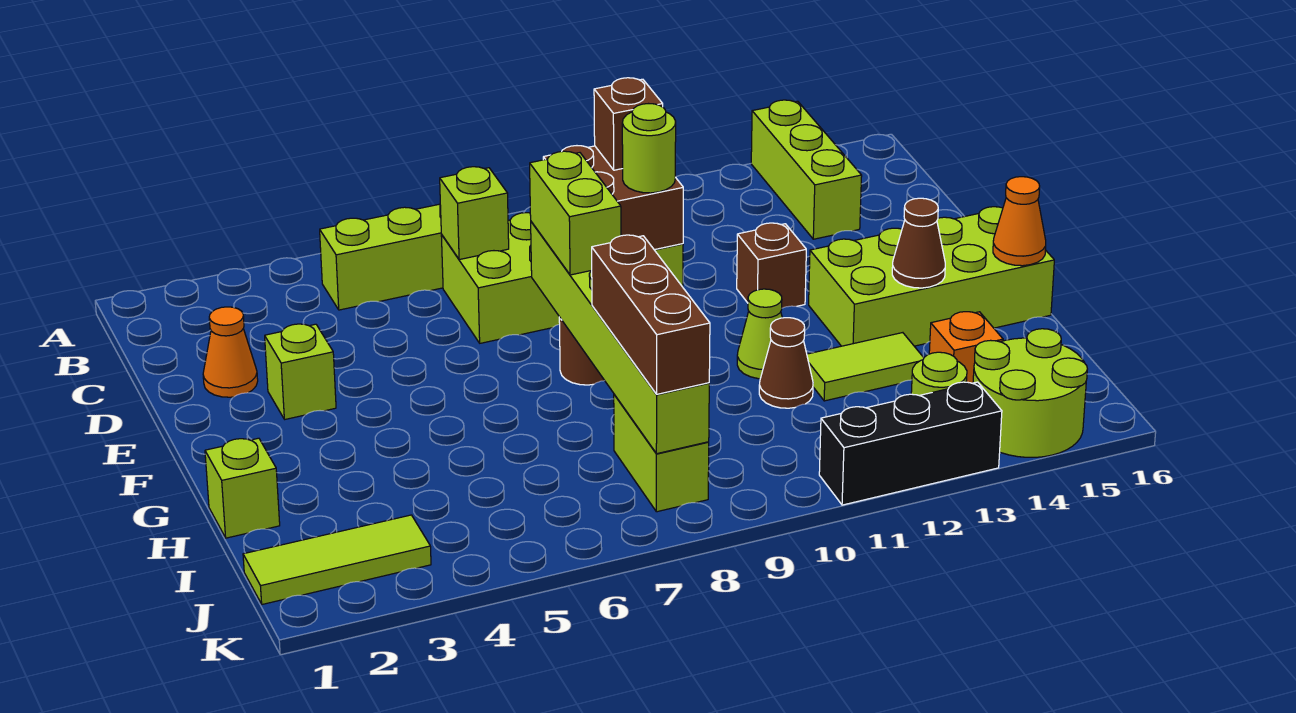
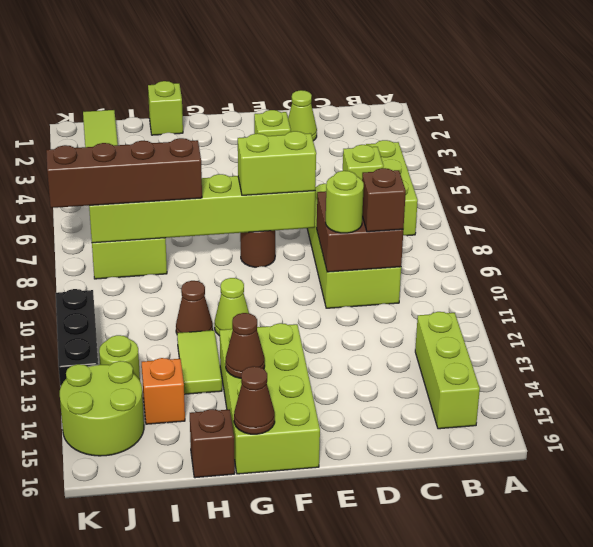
lime 1x3 brick [751,100,862,239] -> lime 1x3 brick turned to [415,312,480,429]
orange 1x1 cone [203,307,258,397] -> lime 1x1 cone [288,90,317,141]
brown 1x1 brick [737,223,806,308] -> brown 1x1 brick moved to [190,409,235,478]
orange 1x1 cone [993,177,1046,266] -> brown 1x1 cone [234,366,275,434]
brown 1x3 brick [591,235,710,394] -> brown 1x4 brick [46,138,202,208]

